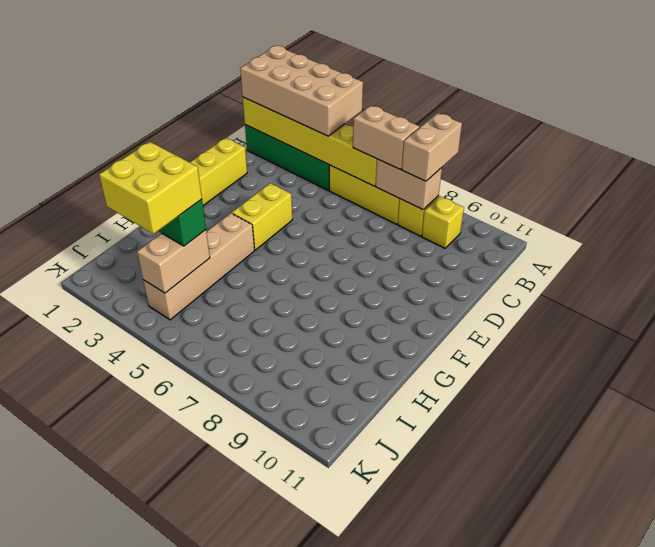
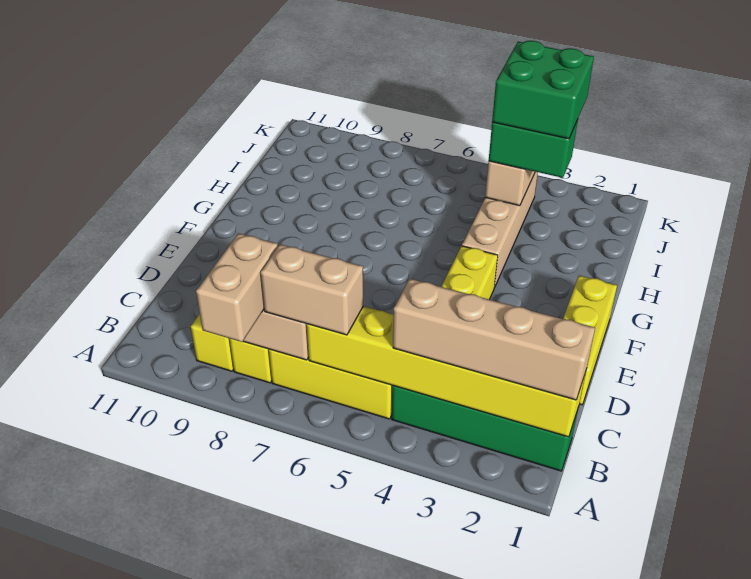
tan 2x4 brick [240,46,363,136] -> tan 1x4 brick [393,279,595,400]
yellow 2x2 brick [99,142,202,234] -> green 2x2 brick [492,41,594,139]

